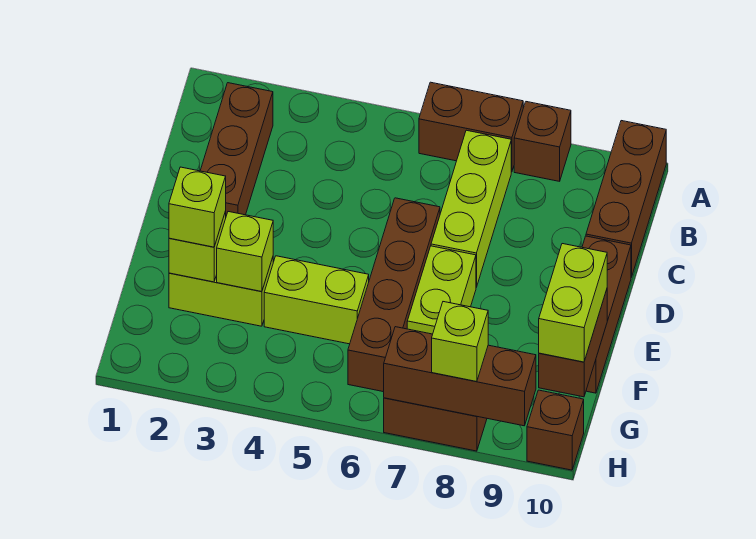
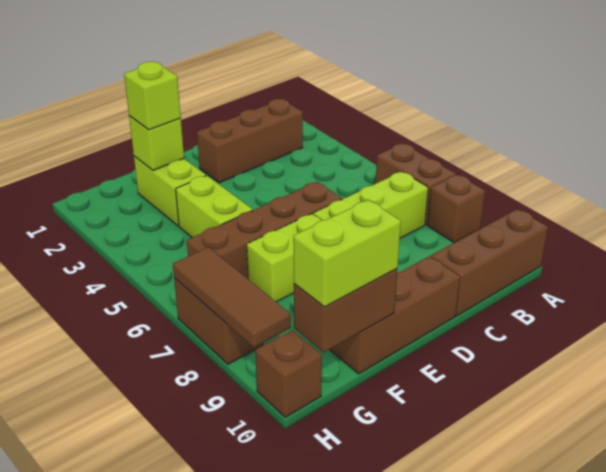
lime 1x1 brick [217,212,273,292] -> none
brown 1x3 brick [384,327,536,426] -> brown 1x3 tile [173,247,291,348]
lime 1x1 brick [432,302,488,382] -> none

